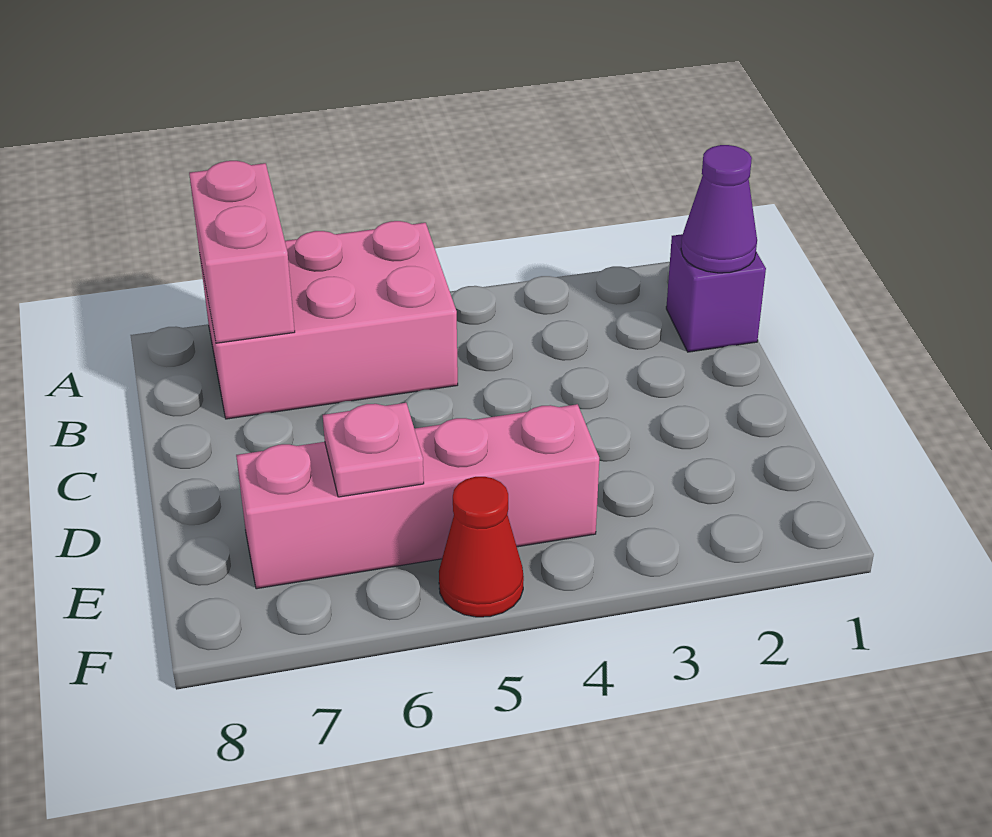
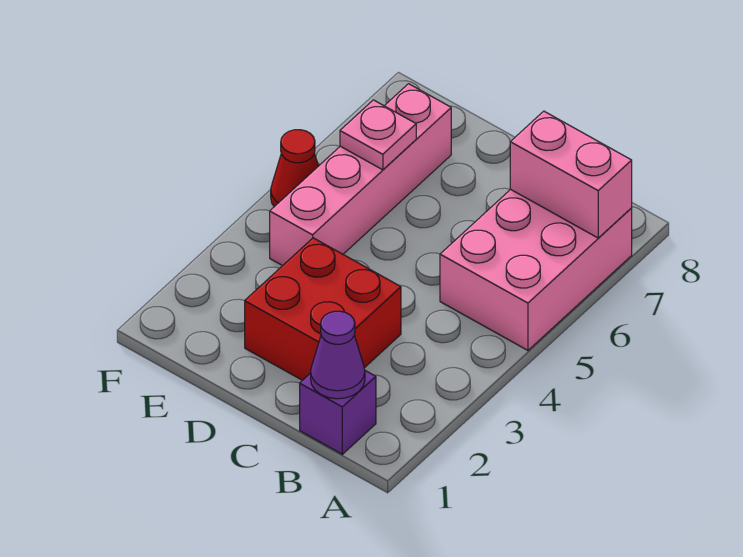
none -> red 2x2 brick [245,238,401,380]

